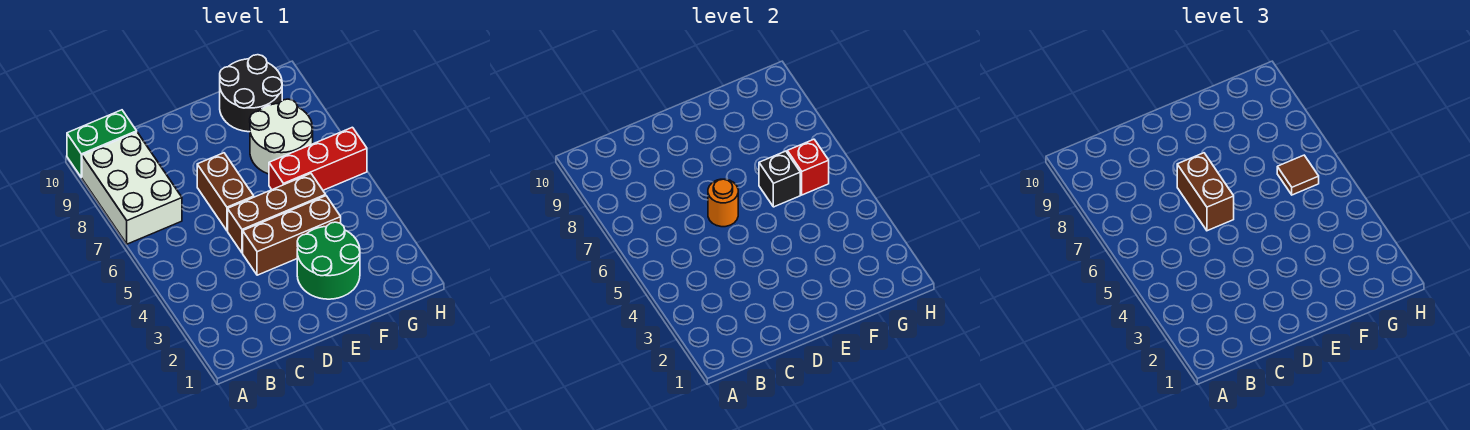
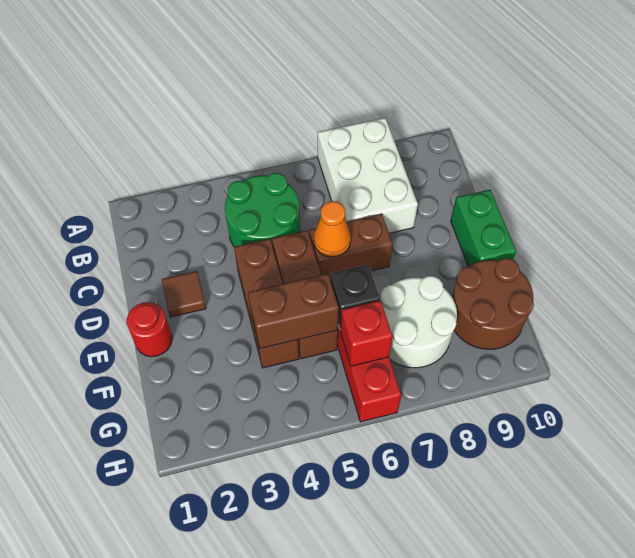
white 2x3 brick [82,132,182,244] -> white 2x3 brick turned to [318,118,418,233]
green 1x2 brick [67,110,137,177] -> green 1x2 brick moved to [451,190,516,266]
orange 1x1 round brick [708,179,738,227] -> orange 1x1 cone [314,201,351,257]
brown 1x2 brick [1177,153,1234,231] -> brown 1x2 brick moved to [248,274,339,349]
none -> red 1x1 round brick [127,302,172,357]
green 2x2 round brick [297,222,360,299] -> green 2x2 round brick moved to [225,173,300,247]
black 2x2 round brick [220,55,282,132] -> brown 2x2 round brick [452,258,534,349]
brown 1x1 tile [1277,155,1319,195] -> brown 1x1 tile moved to [162,271,206,317]

